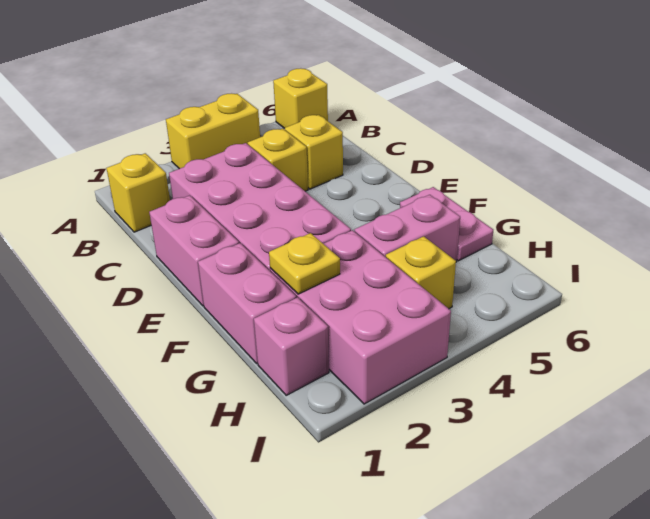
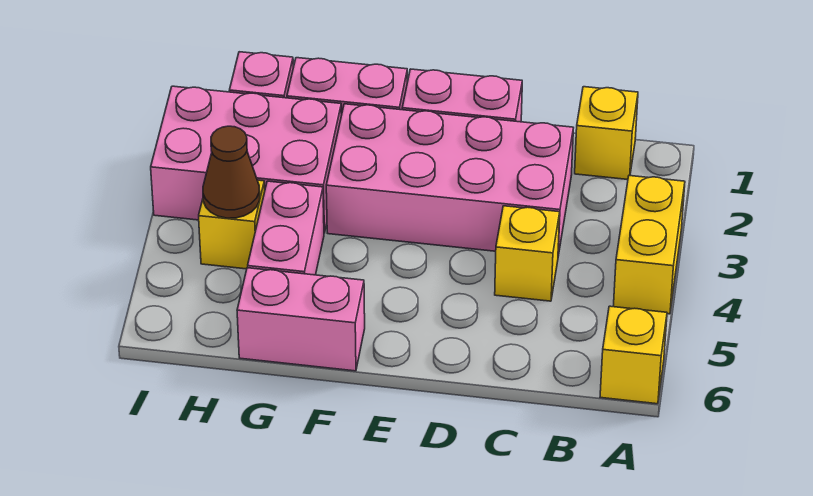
yellow 1x1 brick [285,115,343,189] -> none
pink 1x2 plate [400,187,493,261] -> pink 1x2 brick [237,268,365,371]
yellow 1x1 plate [269,233,340,294] -> none
none -> brown 1x1 cone [203,126,260,218]

